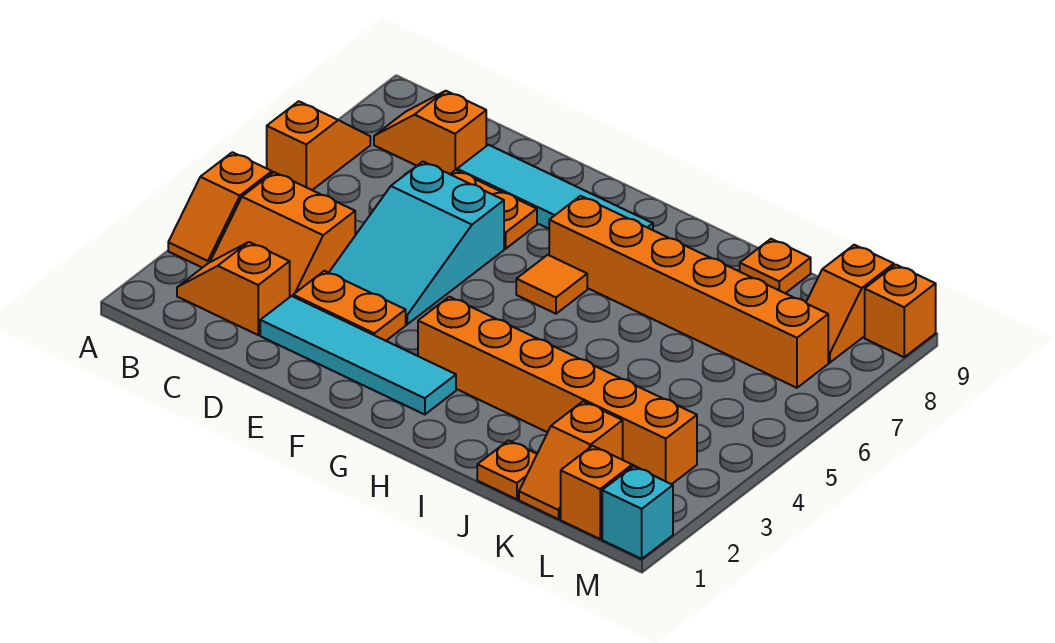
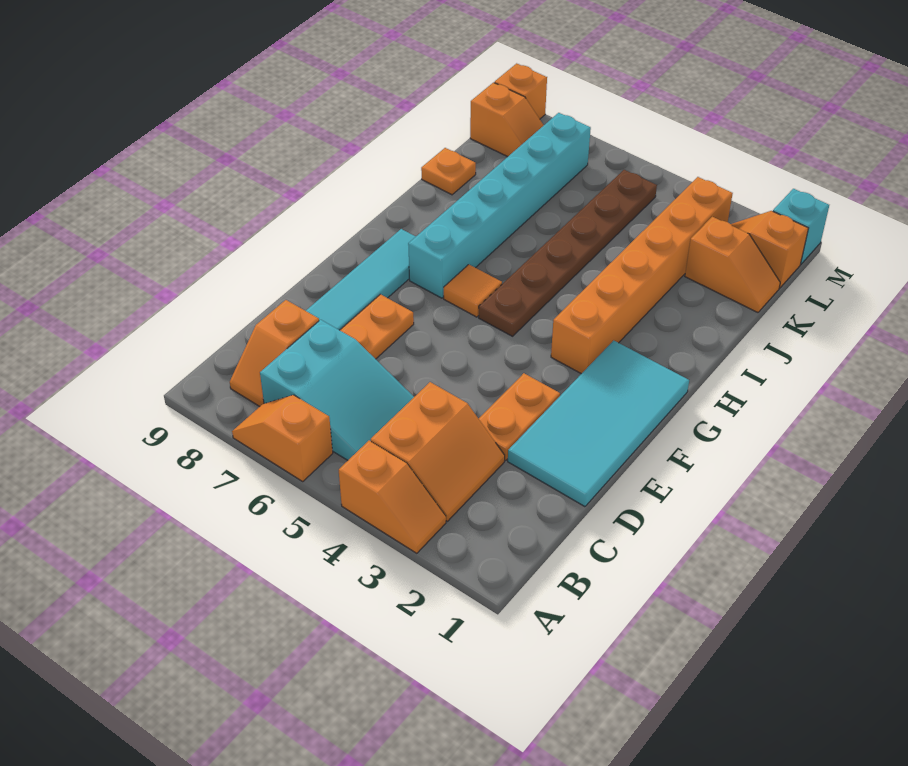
orange 1x2 slope [177,242,290,335] -> none
cyan 1x4 tile [260,296,456,415] -> cyan 2x4 tile [508,340,689,507]
cyan 2x3 slope [329,162,504,324] -> cyan 2x3 slope moved to [260,320,414,460]
none -> brown 1x6 plate [479,170,657,336]
orange 1x6 brick [549,196,828,388] -> cyan 1x6 brick [408,113,591,298]
orange 1x1 plate [477,440,537,499] -> none

